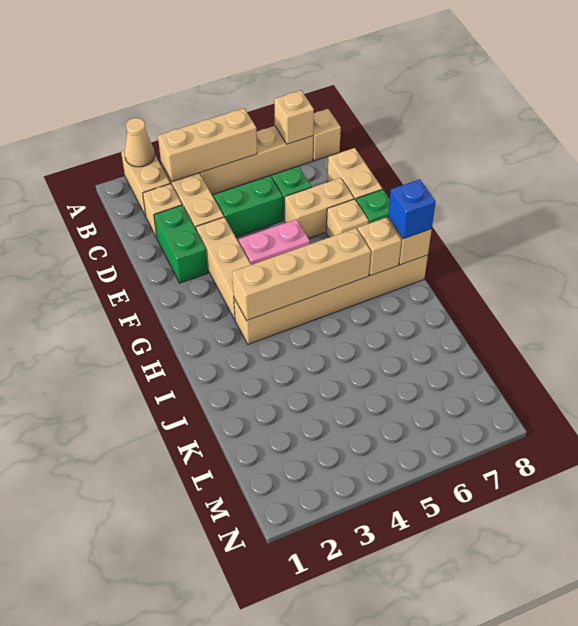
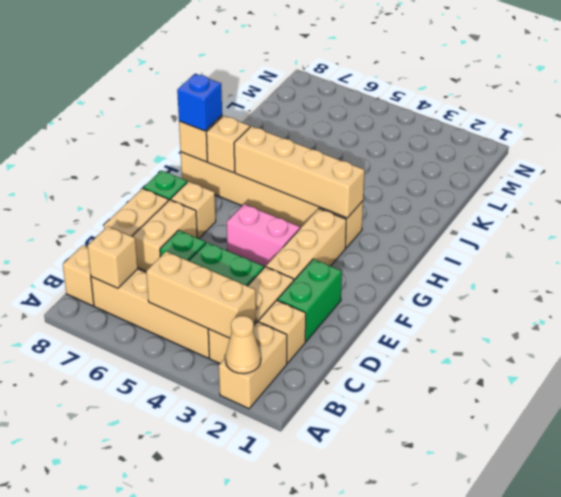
tan 1x2 brick [284,178,354,238] -> tan 1x2 brick turned to [132,200,197,271]

